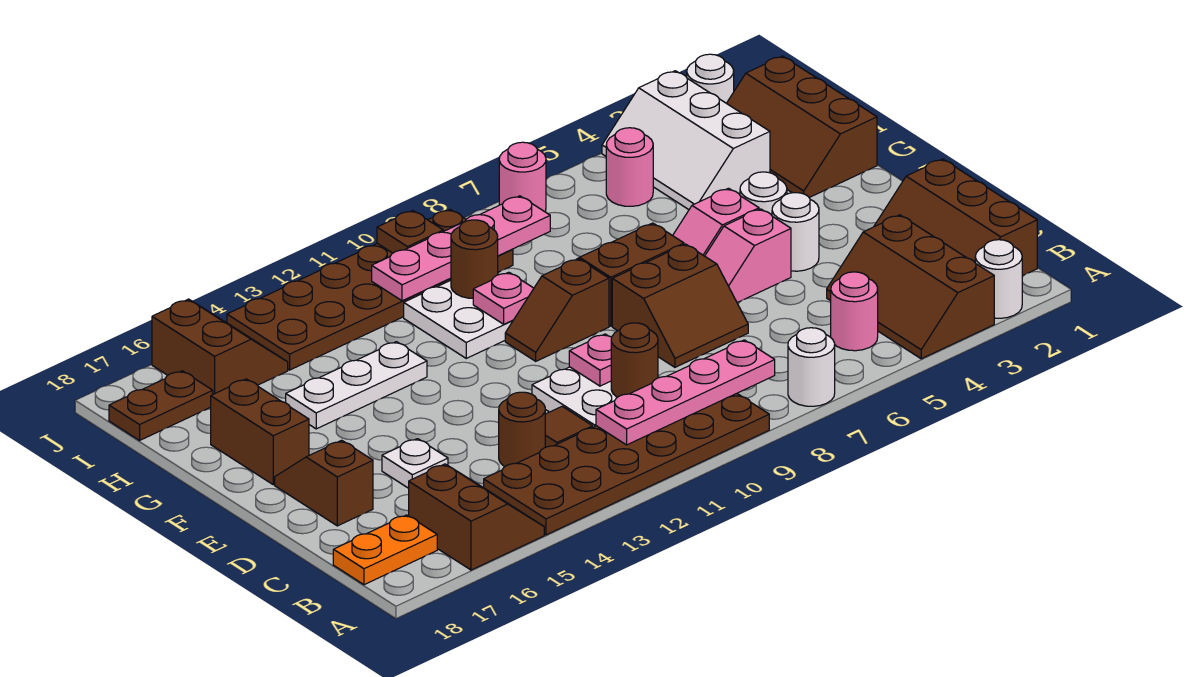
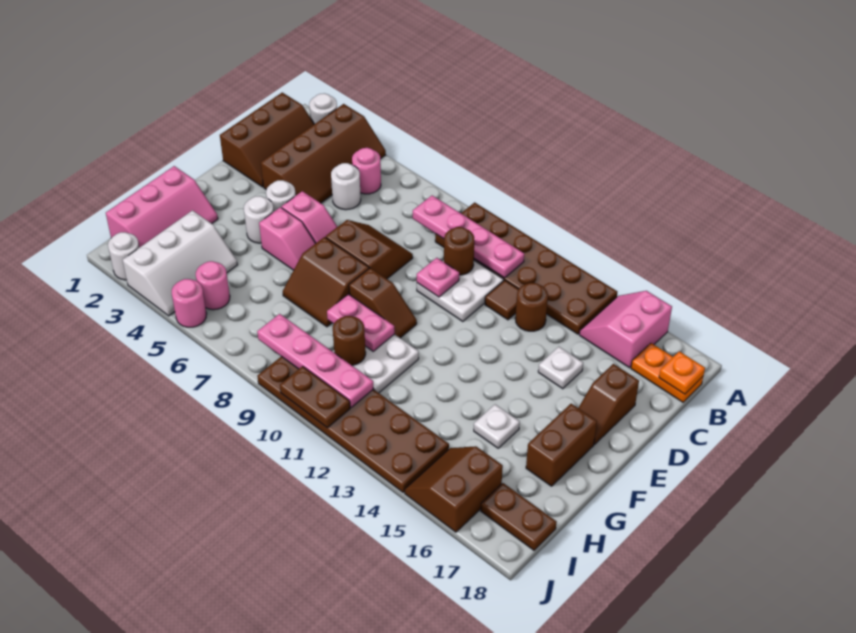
brown 2x3 slope [827,215,994,359] -> brown 2x4 slope [261,104,386,203]
white 1x1 round brick [788,328,835,406] -> white 1x1 round brick moved to [331,163,361,210]
brown 2x2 slope [409,464,544,570] -> pink 2x2 slope [579,291,672,368]
none -> orange 1x1 plate [659,351,705,394]
brown 2x3 slope [727,56,877,198] -> pink 2x3 slope [106,166,218,248]
pink 1x1 plate [473,272,534,324] -> pink 1x2 plate [327,294,395,351]
white 1x3 plate [286,342,427,429] -> white 1x1 plate [474,404,520,448]
pink 1x1 round brick [499,142,546,212] -> pink 1x1 round brick moved to [172,279,207,327]
brown 1x1 plate [377,210,443,253] -> brown 1x2 plate [280,366,350,428]

